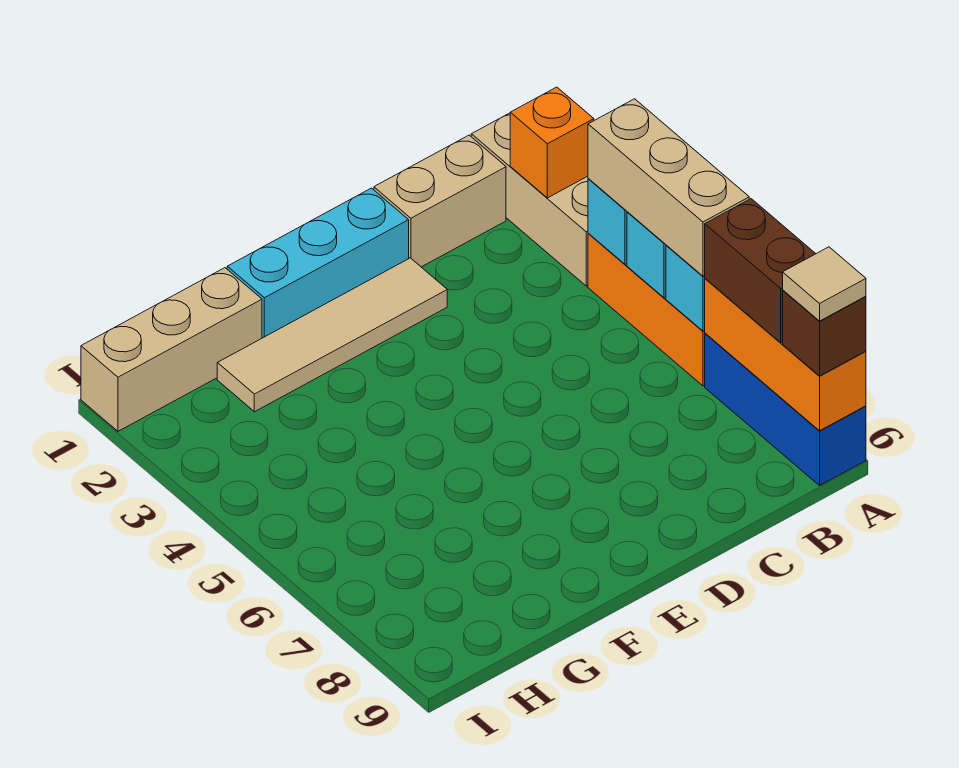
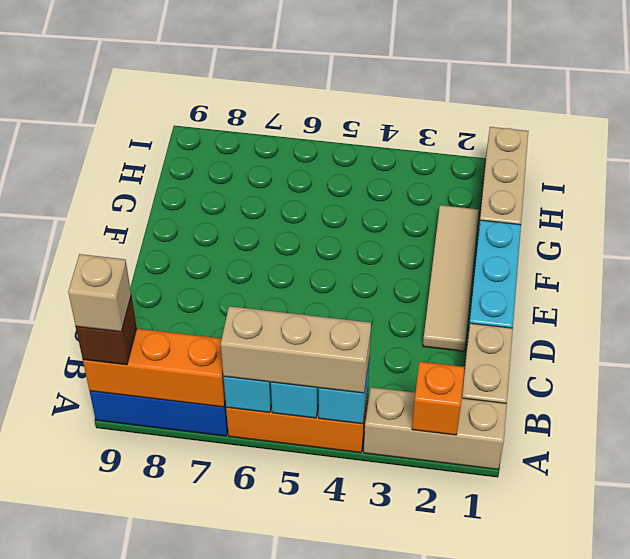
brown 1x2 brick [705,199,816,342] -> none
tan 1x1 tile [783,247,866,321] -> tan 1x1 brick [68,254,131,332]

